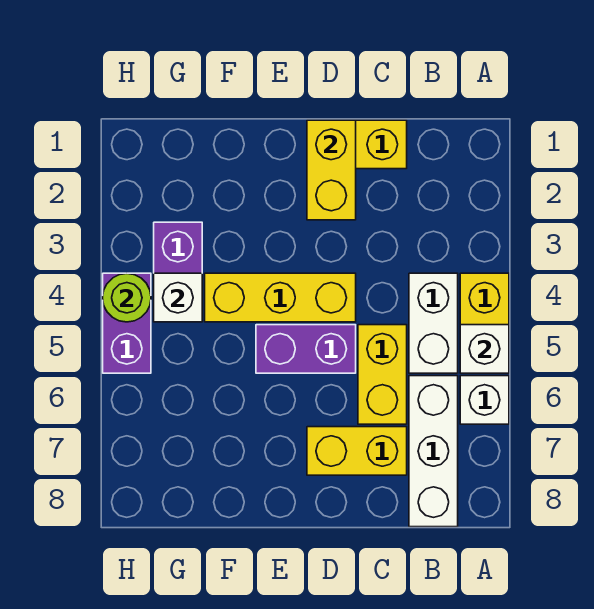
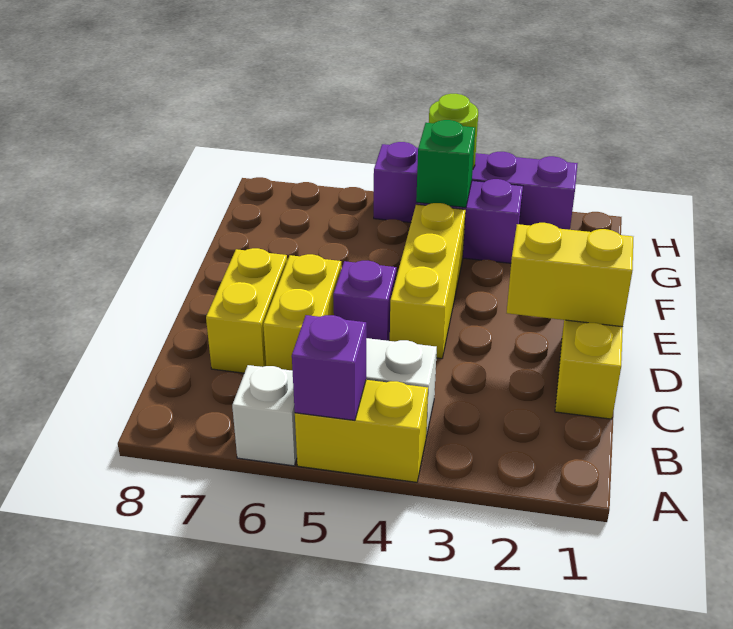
white 1x1 brick [460,325,509,373] -> purple 1x1 brick [292,315,366,420]
white 1x3 brick [409,376,458,527] -> none
yellow 1x2 brick [358,325,407,424] -> yellow 1x2 brick turned to [263,254,342,370]
purple 1x2 brick [256,325,356,373] -> purple 1x1 brick [333,261,396,341]
white 1x1 brick [154,273,202,322] -> green 1x1 brick [416,120,475,207]
purple 1x2 brick [103,273,151,373] -> purple 1x4 brick [374,142,578,230]

